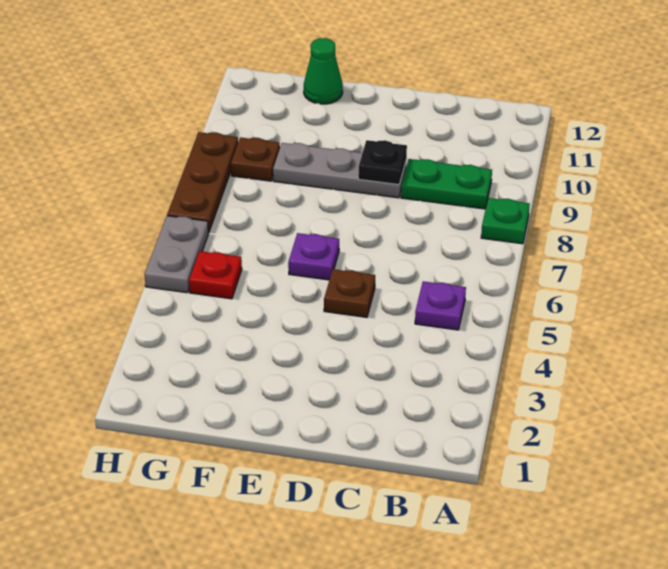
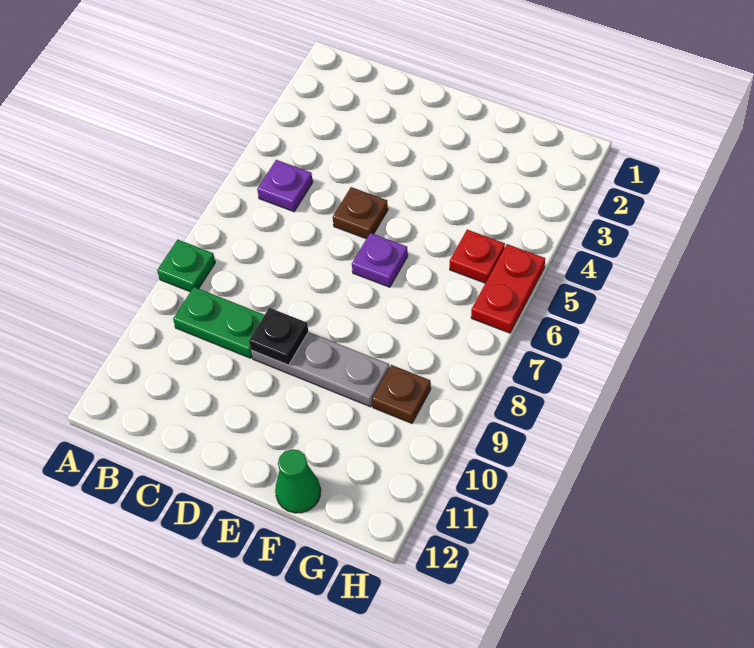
grey 1x2 plate [145,216,209,293] -> red 1x2 plate [471,244,545,333]
brown 1x3 plate [167,132,238,233] -> none

